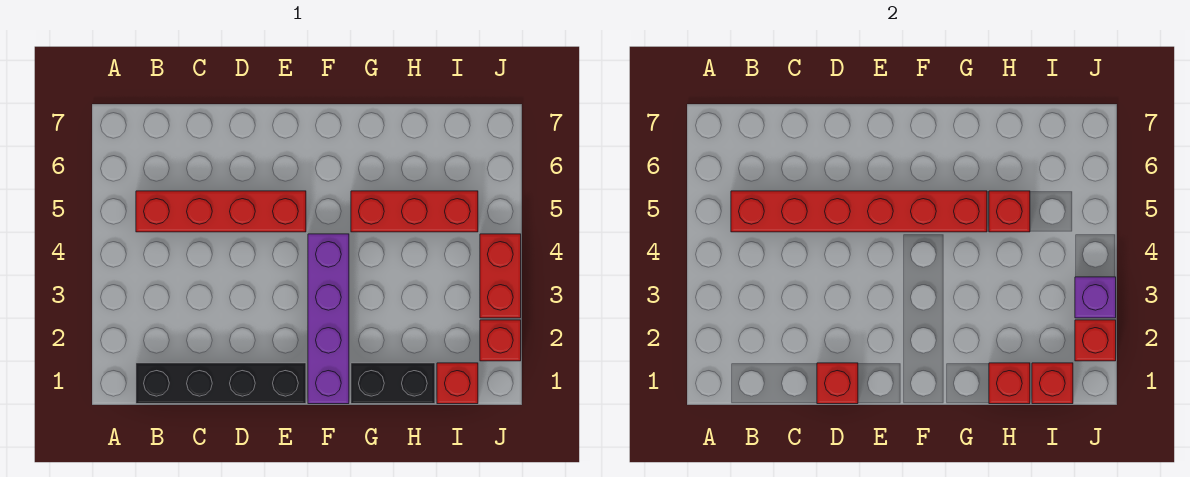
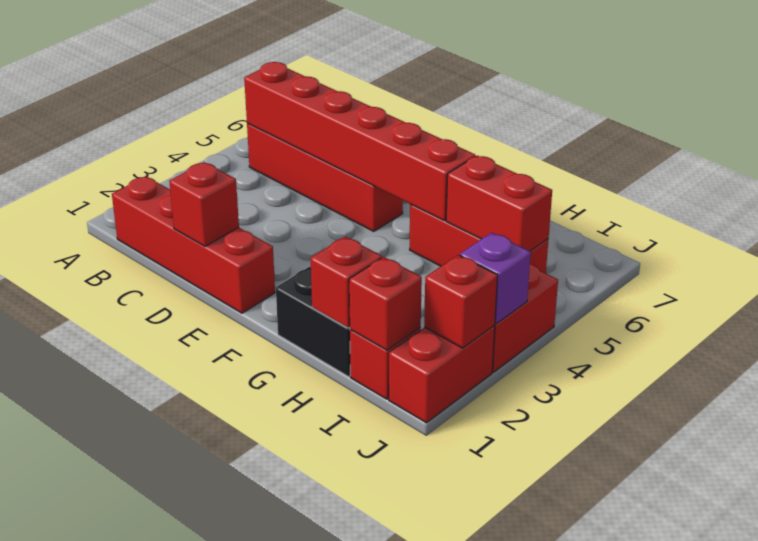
black 1x4 brick [136,363,306,404] -> red 1x4 brick [112,176,275,313]
purple 1x4 brick [308,234,349,404] -> none
red 1x1 brick [989,191,1030,232] -> red 1x2 brick [446,156,552,251]
red 1x1 brick [480,320,521,361] -> red 1x2 brick [389,326,495,423]

